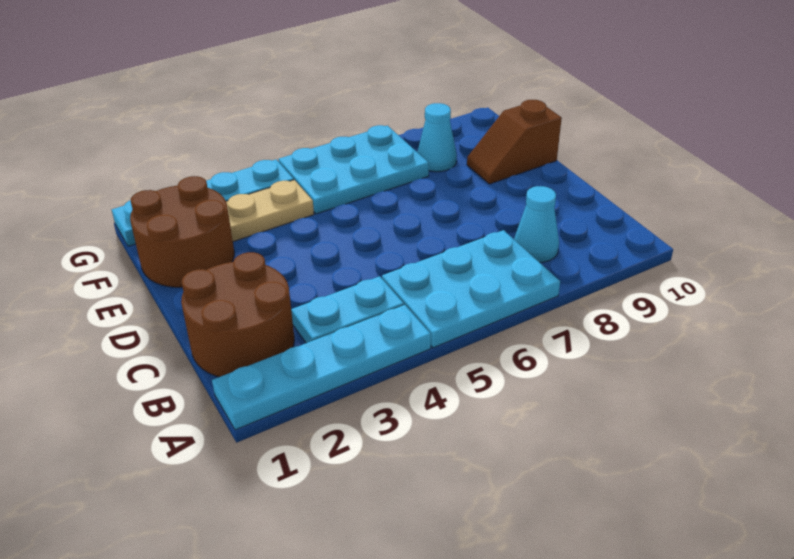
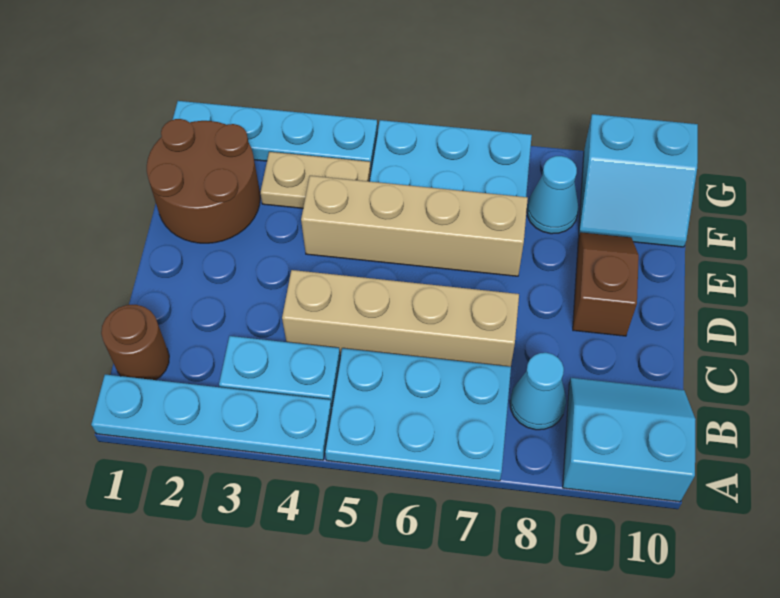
none -> cyan 2x2 slope [563,378,696,502]
brown 2x2 round brick [181,252,294,377] -> brown 1x1 round brick [101,305,169,380]
none -> tan 1x4 brick [282,270,519,367]
none -> tan 1x4 brick [301,176,528,276]
brown 1x2 slope [467,100,562,184] -> brown 1x2 slope turned to [573,232,639,336]
none -> cyan 2x2 slope [579,114,698,247]

